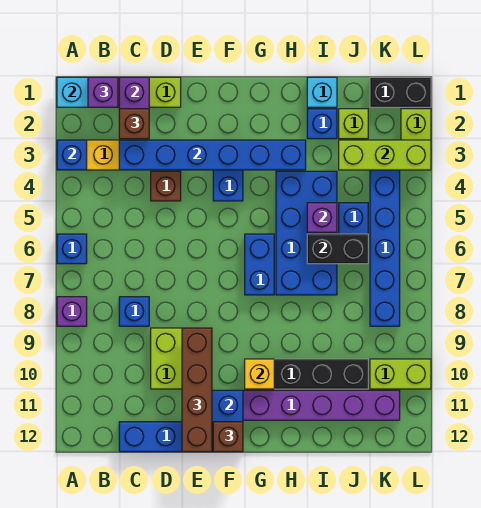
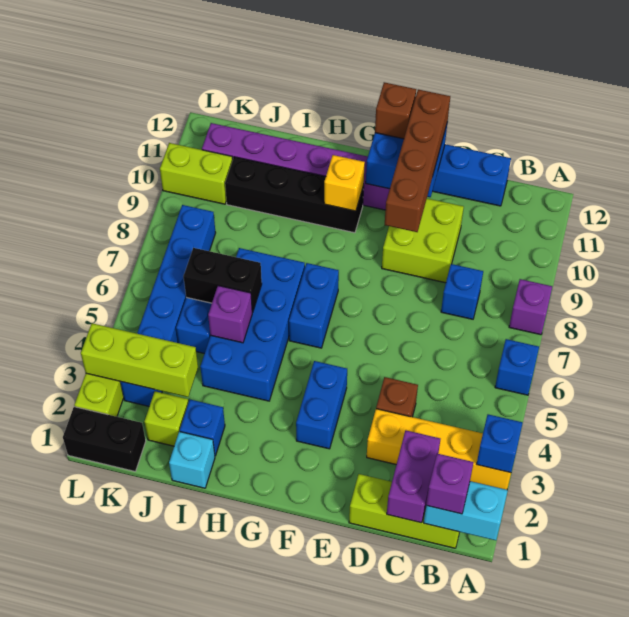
brown 1x1 brick [119,109,149,139] -> none
blue 1x6 brick [119,140,306,170] -> none

